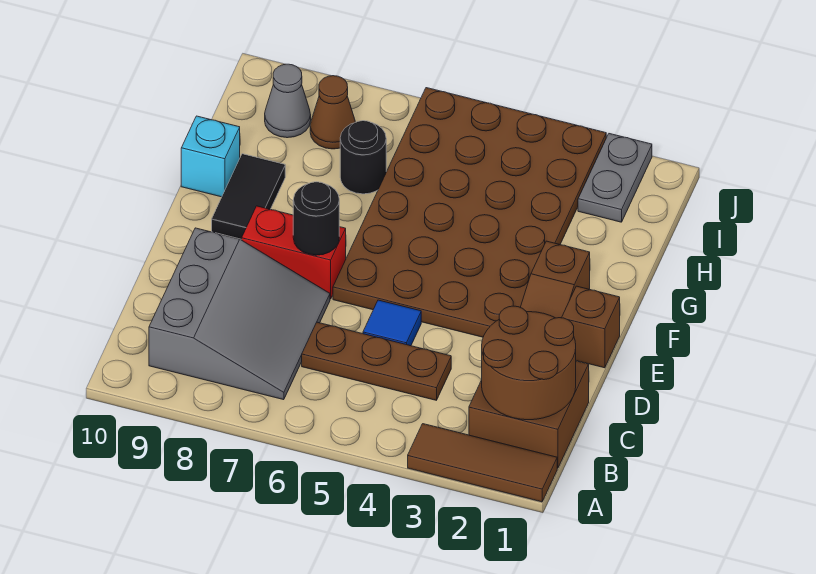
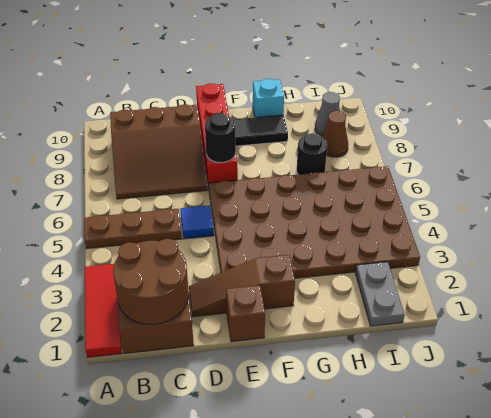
brown 1x3 tile [408,424,557,502] -> red 1x3 tile [85,264,122,357]
grey 3x3 slope [149,228,330,400] -> brown 3x3 slope [110,104,207,199]
brown 1x3 plate [302,322,451,400] -> brown 1x3 plate turned to [84,209,182,249]
red 1x2 brick [242,206,346,299] -> red 1x4 brick [196,83,238,188]
grey 1x2 plate [578,134,652,222] -> grey 1x2 plate turned to [356,262,405,326]

